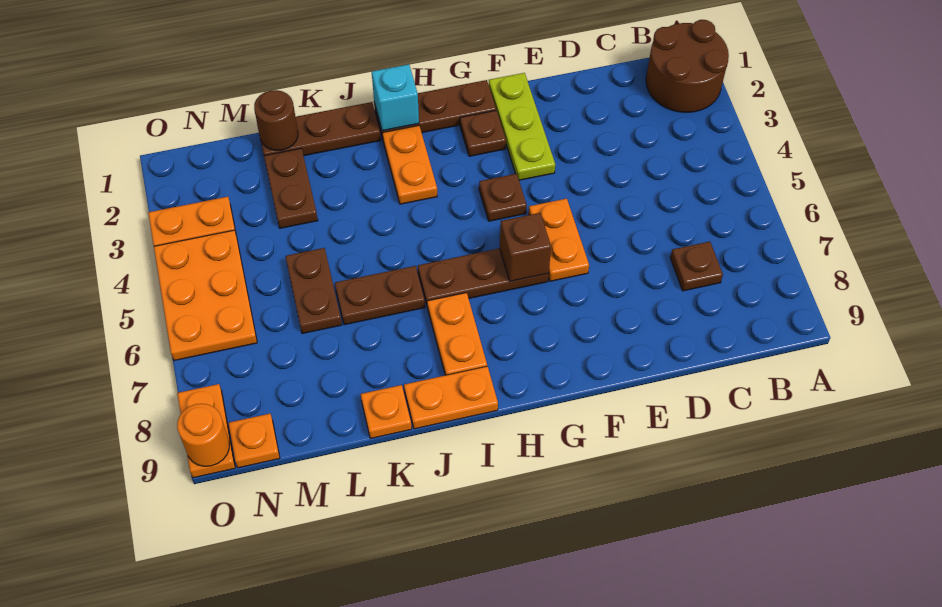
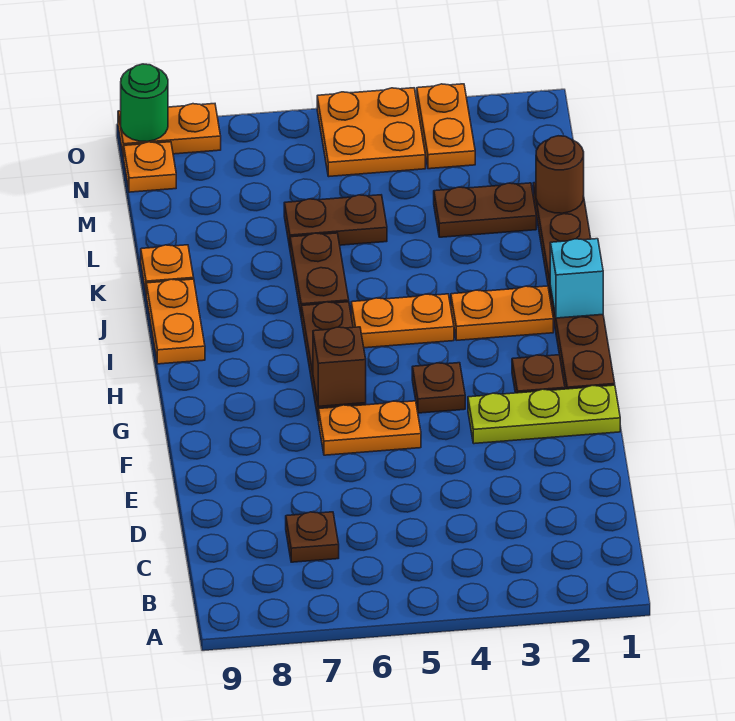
brown 2x2 round brick [646,20,729,112] -> none
orange 1x2 plate [427,293,487,375] -> orange 1x2 plate moved to [351,294,454,348]
orange 2x3 plate [154,230,257,361] -> orange 2x2 plate [317,88,425,176]
orange 1x1 round brick [177,404,229,466] -> green 1x1 round brick [121,64,168,142]

